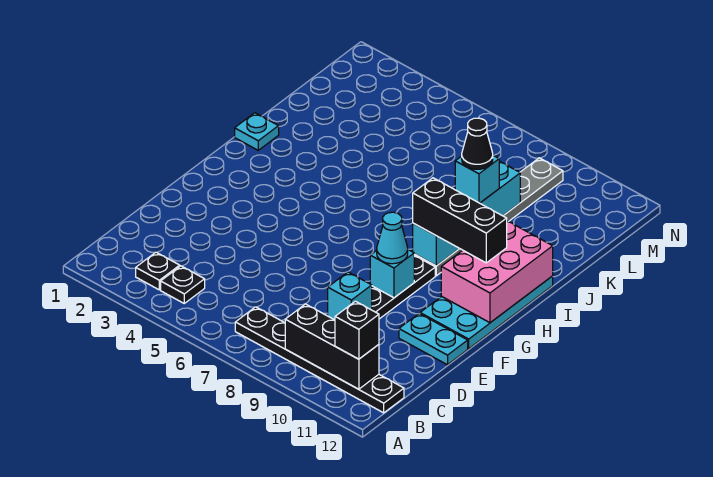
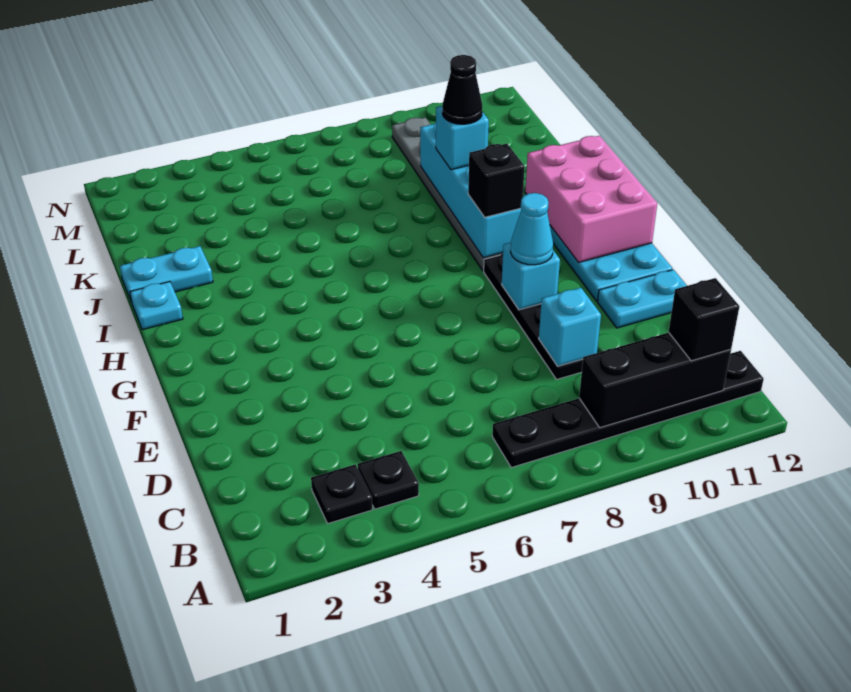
black 1x3 brick [413,178,507,263] -> black 1x1 brick [468,144,525,217]
none -> cyan 1x2 plate [120,246,213,302]

